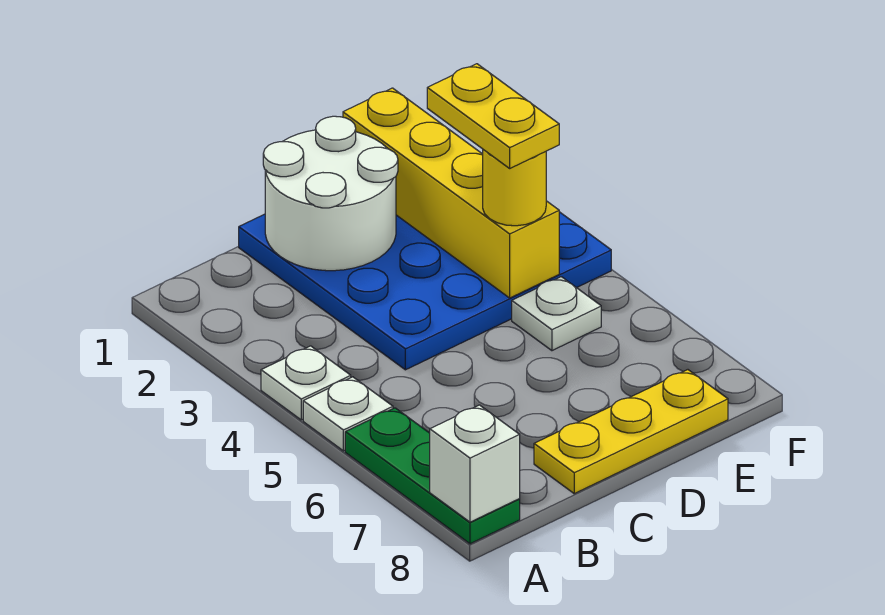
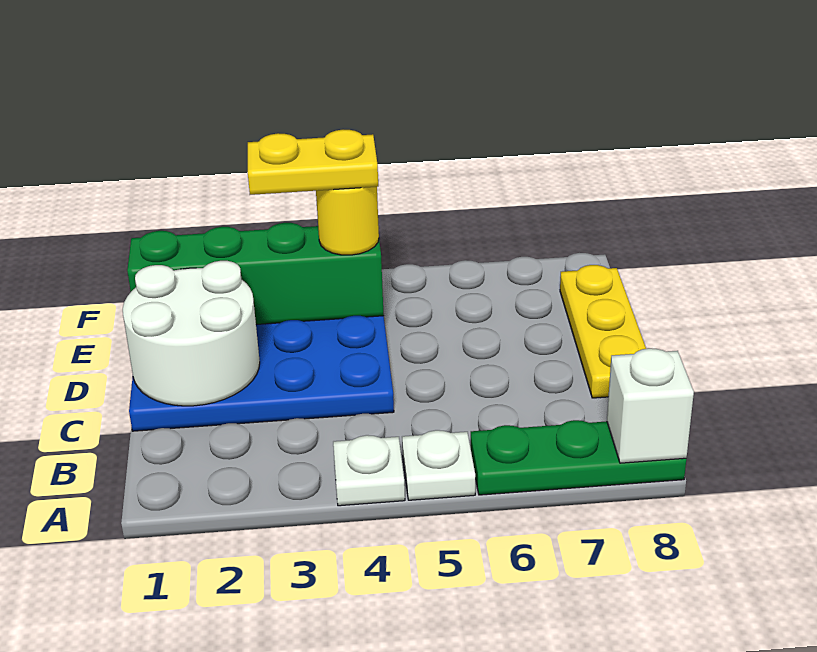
yellow 1x4 brick [343,88,559,298] -> green 1x4 brick [127,223,384,325]
white 1x1 plate [512,277,601,351] -> none

